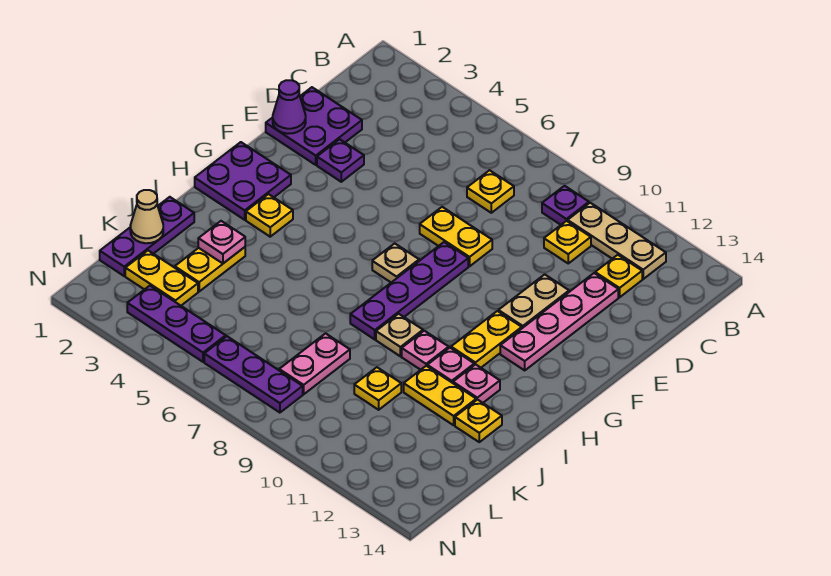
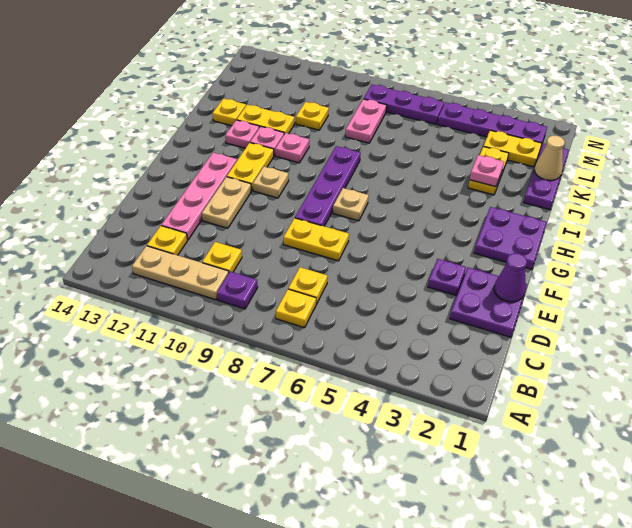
yellow 1x1 plate [246,194,293,237] -> yellow 1x1 plate moved to [276,289,316,328]
tan 1x1 plate [376,314,423,356] -> tan 1x1 plate moved to [253,166,289,198]
purple 1x3 plate [127,286,226,362] -> purple 1x4 plate [437,102,547,146]

